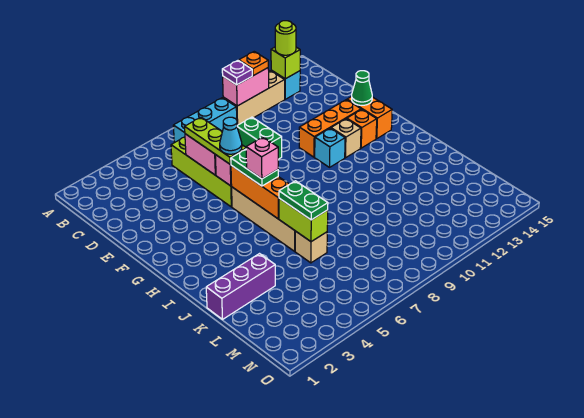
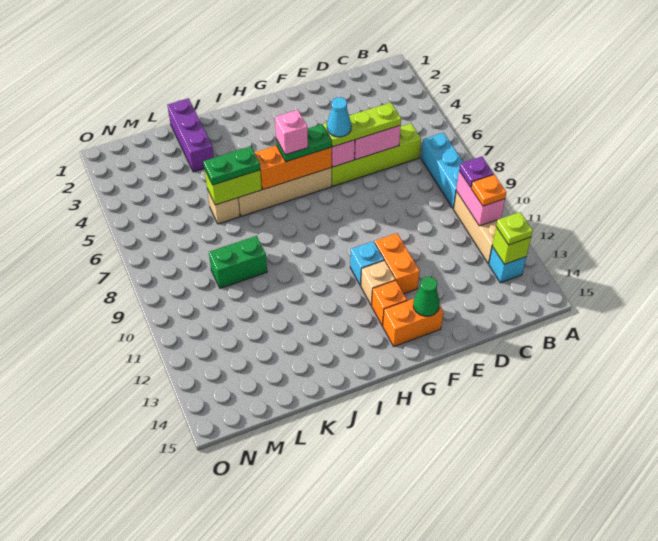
lime 1x1 round brick [275,21,296,55] -> lime 1x1 plate [496,212,533,245]
green 1x2 brick [237,117,282,159] -> green 1x2 brick moved to [209,236,267,288]
orange 1x3 brick [299,100,361,157] -> orange 1x2 brick [375,233,419,294]

